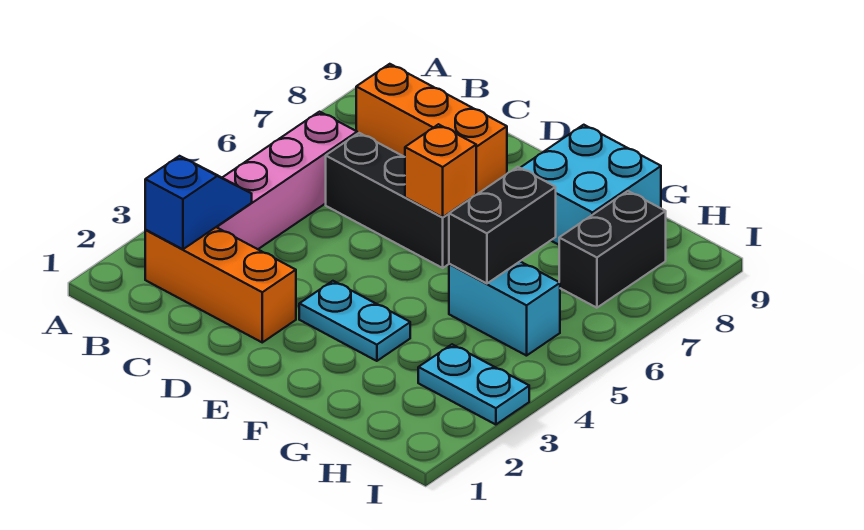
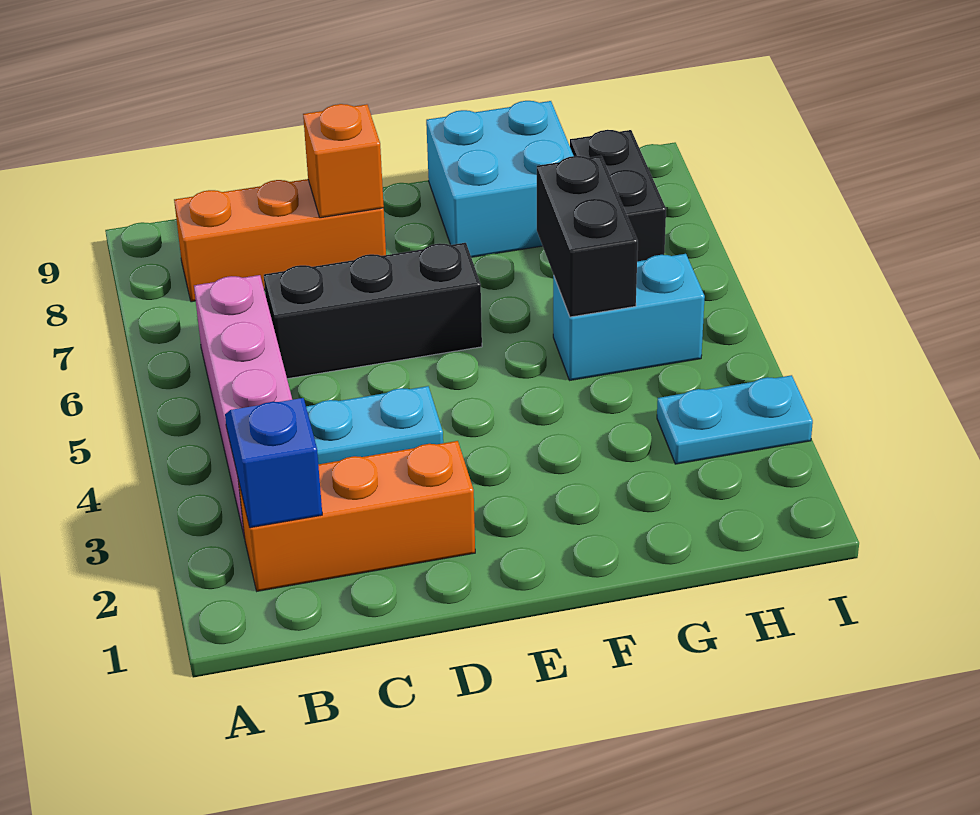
cyan 1x2 plate [299,281,410,361] -> cyan 1x2 plate moved to [306,386,443,464]
orange 1x1 brick [405,124,476,217] -> orange 1x1 brick moved to [303,104,384,218]

